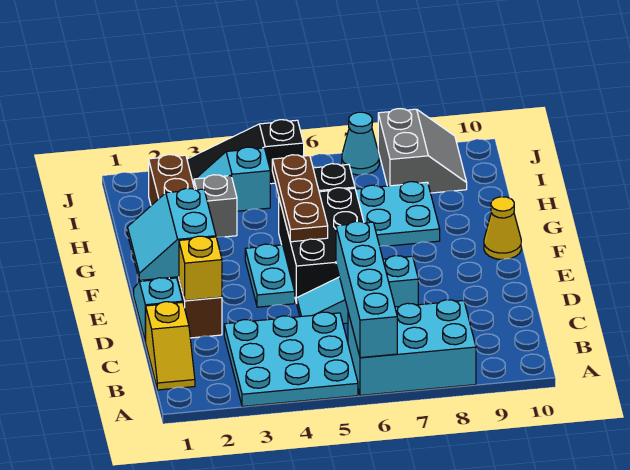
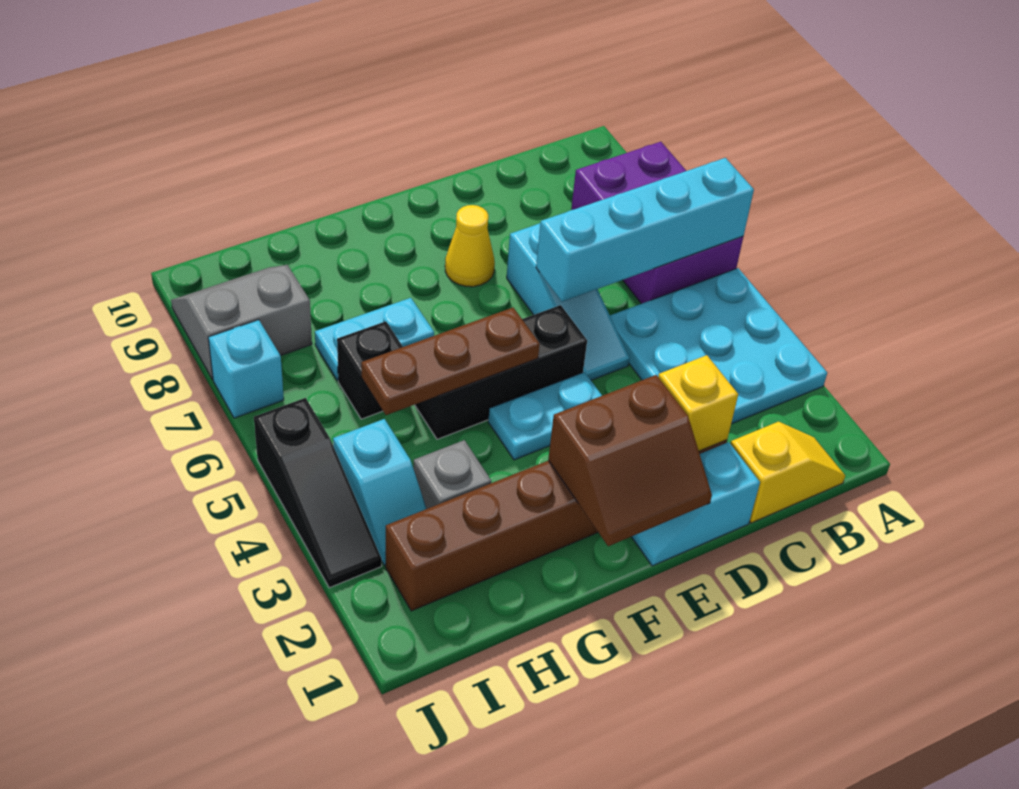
cyan 2x3 brick [348,300,476,395] -> purple 2x3 brick [571,142,743,304]
cyan 2x2 slope [127,188,216,280] -> brown 2x2 slope [548,375,712,546]
black 2x3 brick [279,188,364,303] -> black 1x3 brick [415,305,587,439]
yellow 1x1 cone [484,197,521,259] -> yellow 1x1 cone moved to [445,205,495,287]
cyan 2x2 plate [356,182,440,246] -> cyan 1x2 plate [315,298,434,381]
cyan 1x1 cone [342,112,379,175] -> cyan 1x1 brick [208,320,284,418]

